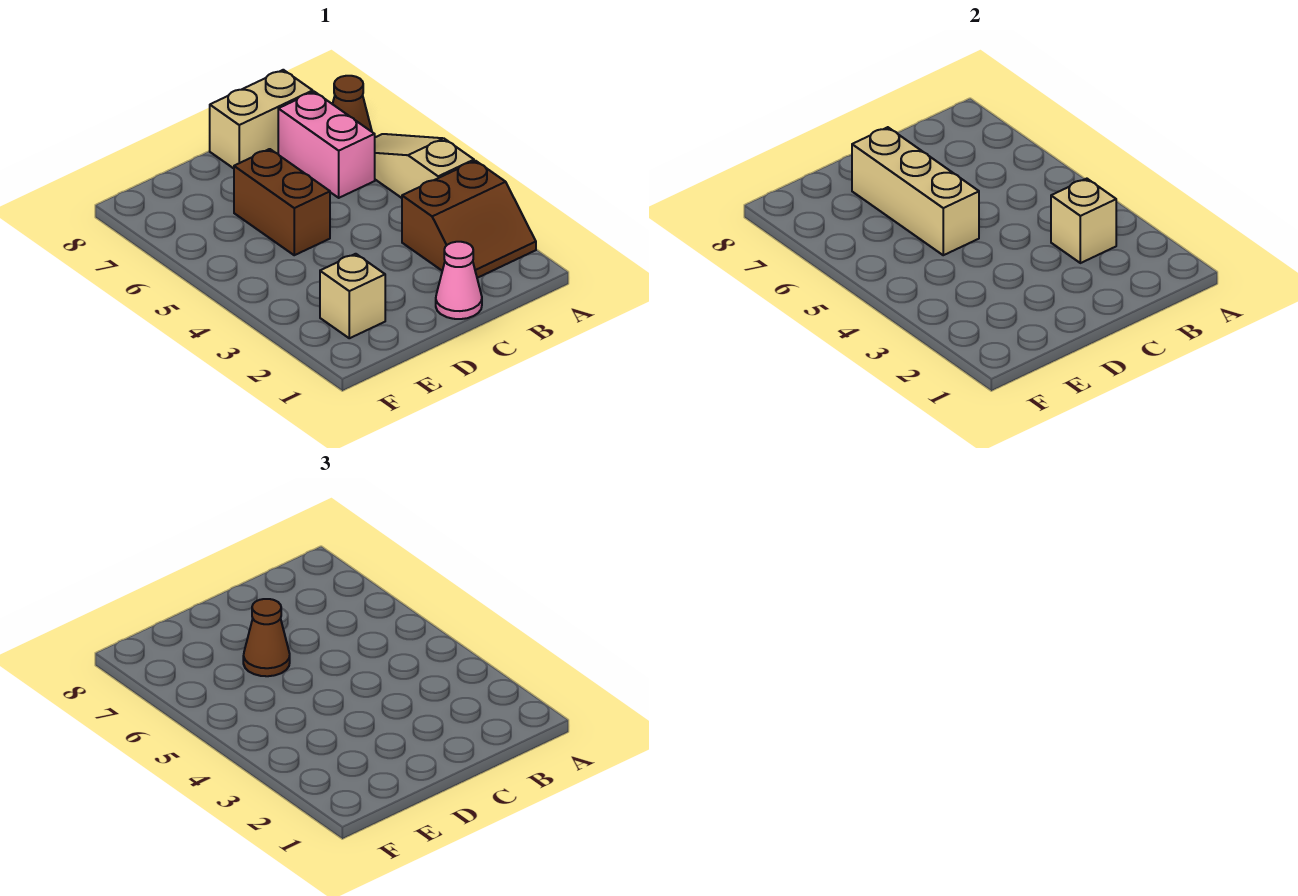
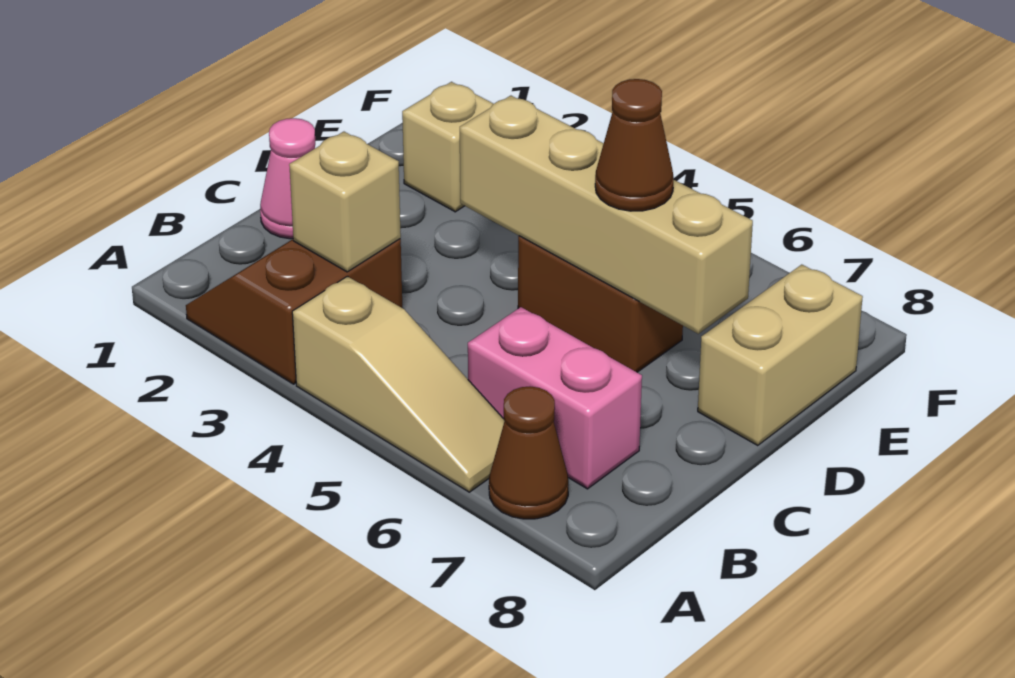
tan 1x2 brick [210,70,313,168] -> tan 1x2 brick moved to [698,265,863,445]
tan 1x3 brick [852,127,979,255] -> tan 1x4 brick [460,96,753,334]

